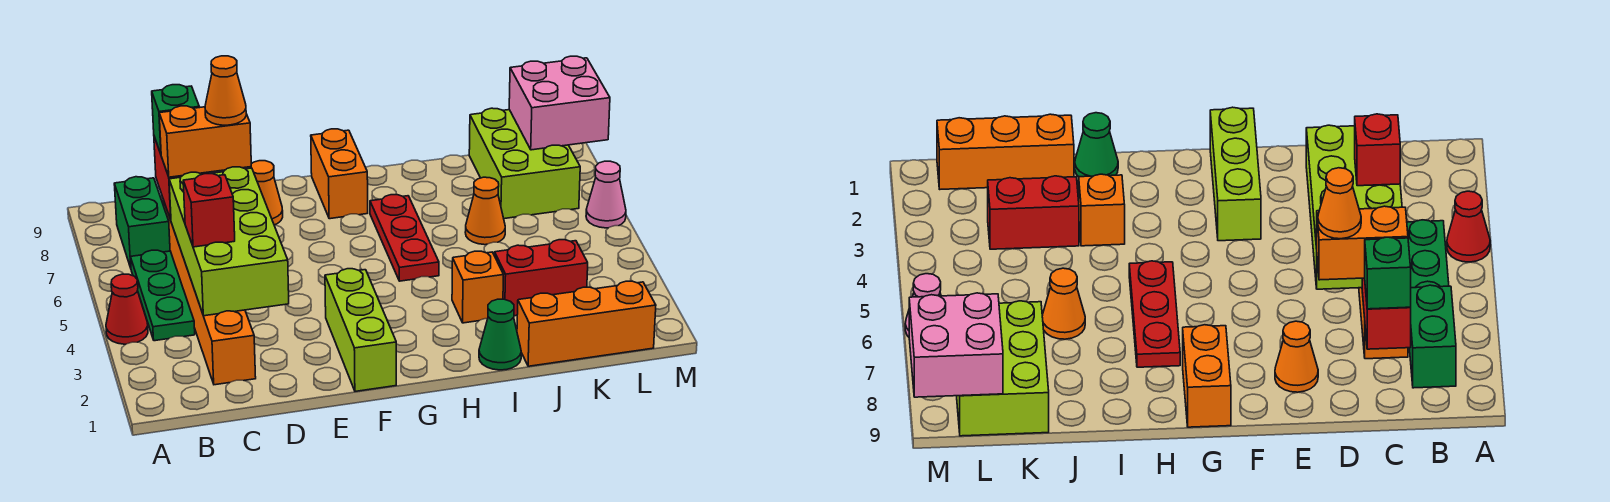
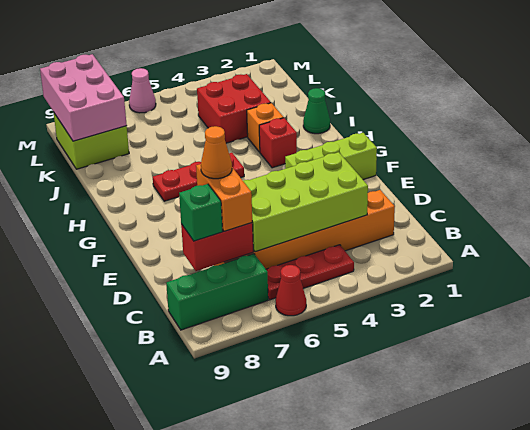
red 1x1 cone [106,274,148,344] -> red 1x1 cone moved to [276,265,306,316]
green 1x3 plate [130,250,195,341] -> red 1x3 plate [266,245,354,300]
green 1x2 brick [114,177,170,268] -> green 1x3 brick [166,254,268,330]
red 1x1 brick [183,174,235,247] -> red 1x1 brick moved to [259,118,297,168]
orange 1x1 cone [249,161,283,225] -> none
orange 1x2 brick [311,129,368,219] -> none
orange 1x3 brick [517,281,656,366] -> none
red 1x2 brick [495,240,588,316] -> red 2x2 brick [197,74,271,143]
orange 1x1 cone [465,177,505,245] -> none
lime 2x3 brick [469,108,580,219] -> lime 2x2 brick [53,112,129,169]
pink 2x2 brick [509,56,610,150] -> pink 2x3 brick [40,54,127,141]

